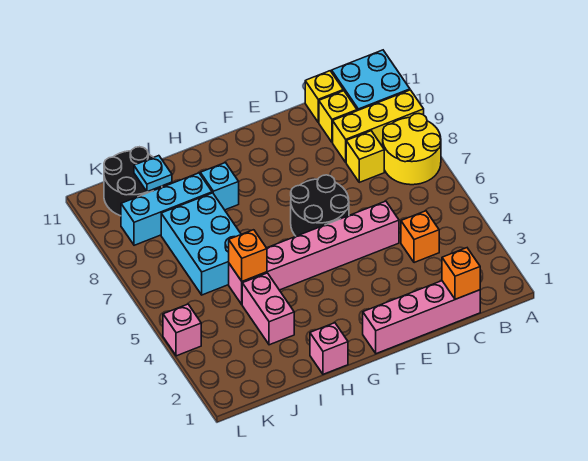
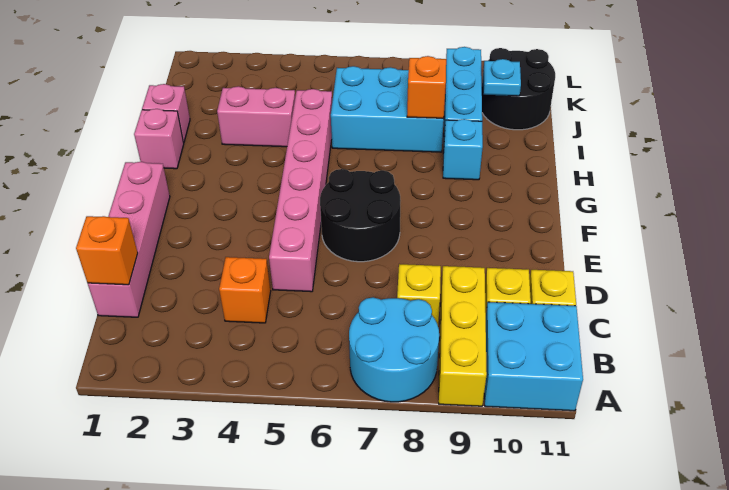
yellow 2x2 round brick [383,114,441,185] -> cyan 2x2 round brick [349,297,439,402]
orange 1x1 brick [229,230,267,281] -> orange 1x1 brick moved to [407,56,446,118]
pink 1x1 brick [163,304,201,356] -> pink 1x1 brick moved to [142,84,190,143]

